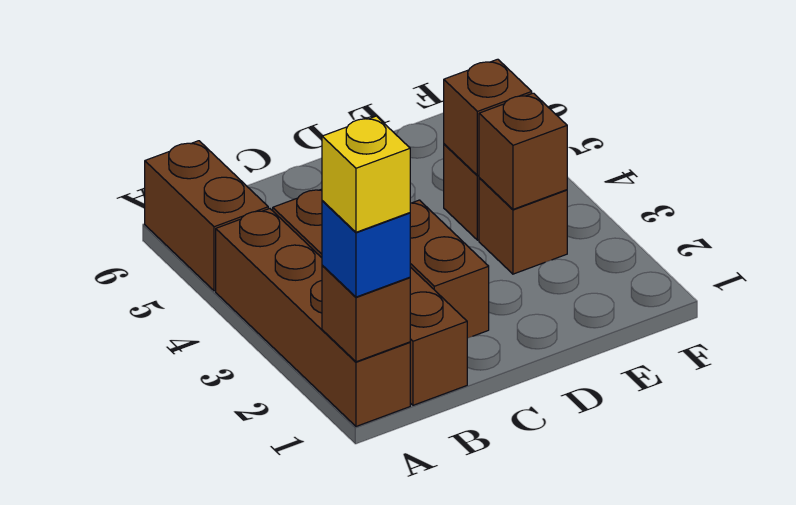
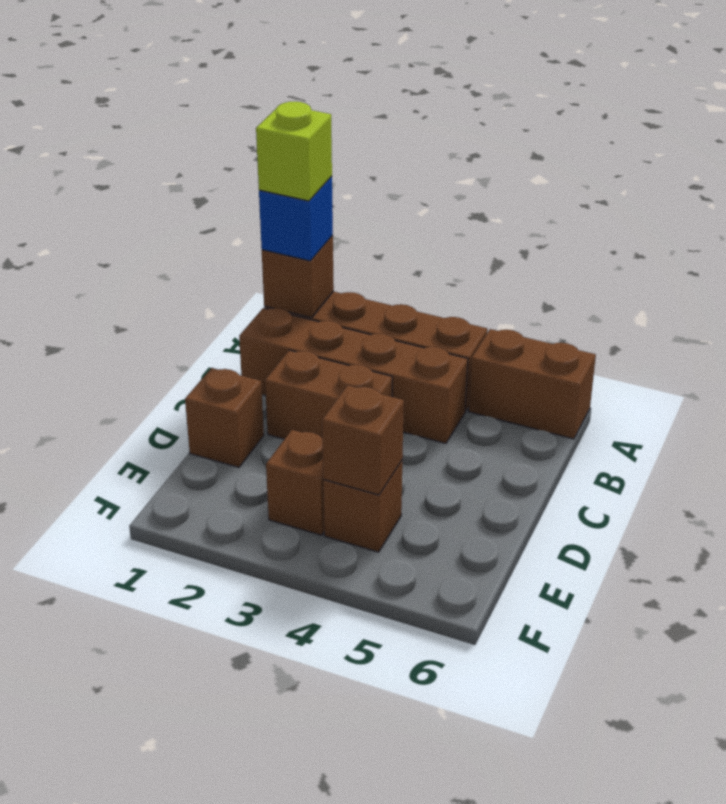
yellow 1x1 brick [322,116,410,232] -> lime 1x1 brick [256,102,332,201]
brown 1x1 brick [479,93,567,209] -> brown 1x1 brick moved to [185,368,264,467]

